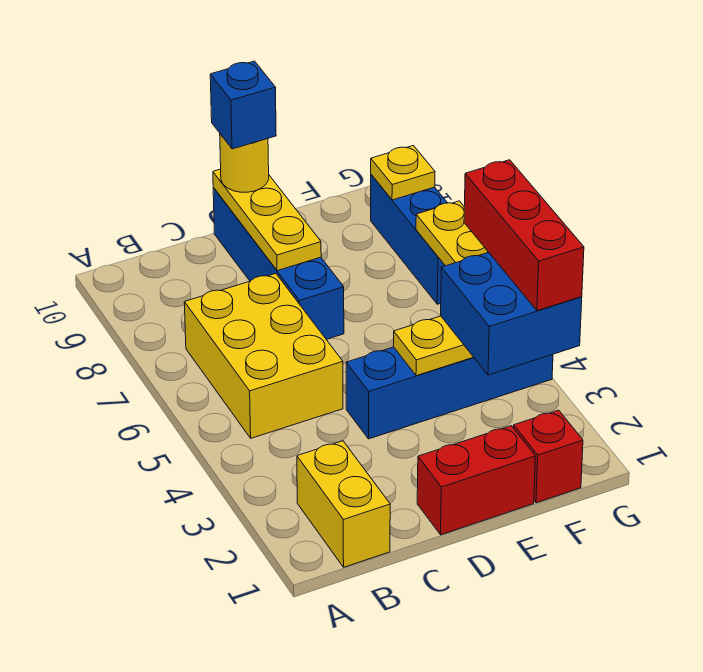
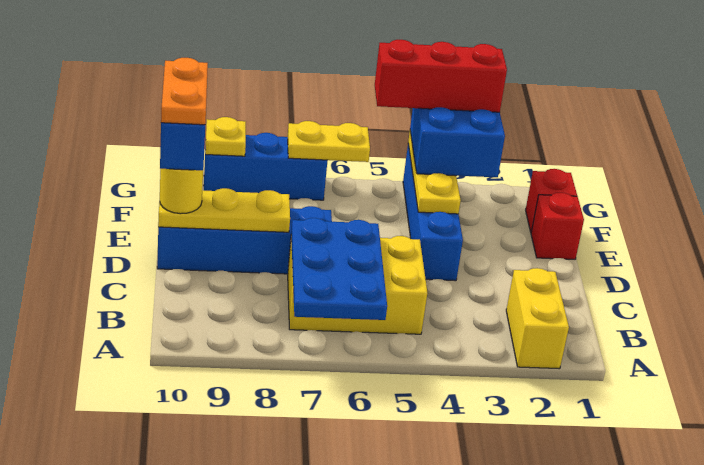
none -> blue 2x3 plate [291,218,387,320]
yellow 1x2 brick [297,441,390,567] -> yellow 1x2 brick turned to [506,268,569,369]
red 1x2 brick [417,426,535,535] -> red 1x1 brick [531,193,584,259]
none -> orange 1x2 plate [161,58,208,125]

